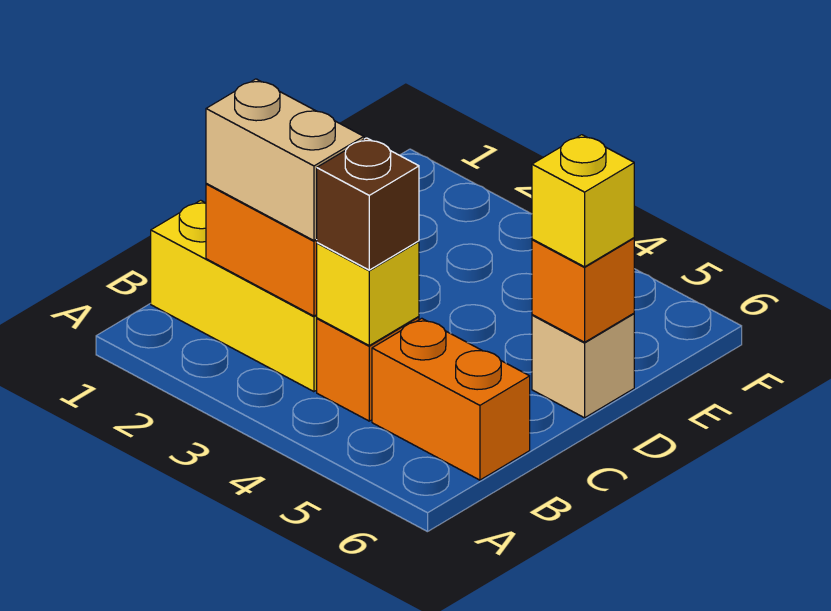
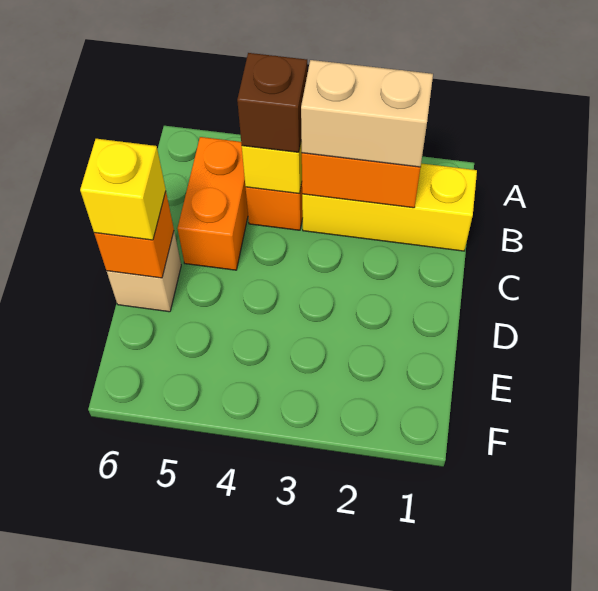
orange 1x2 brick [372,318,530,480] -> orange 1x2 brick turned to [178,137,248,270]

